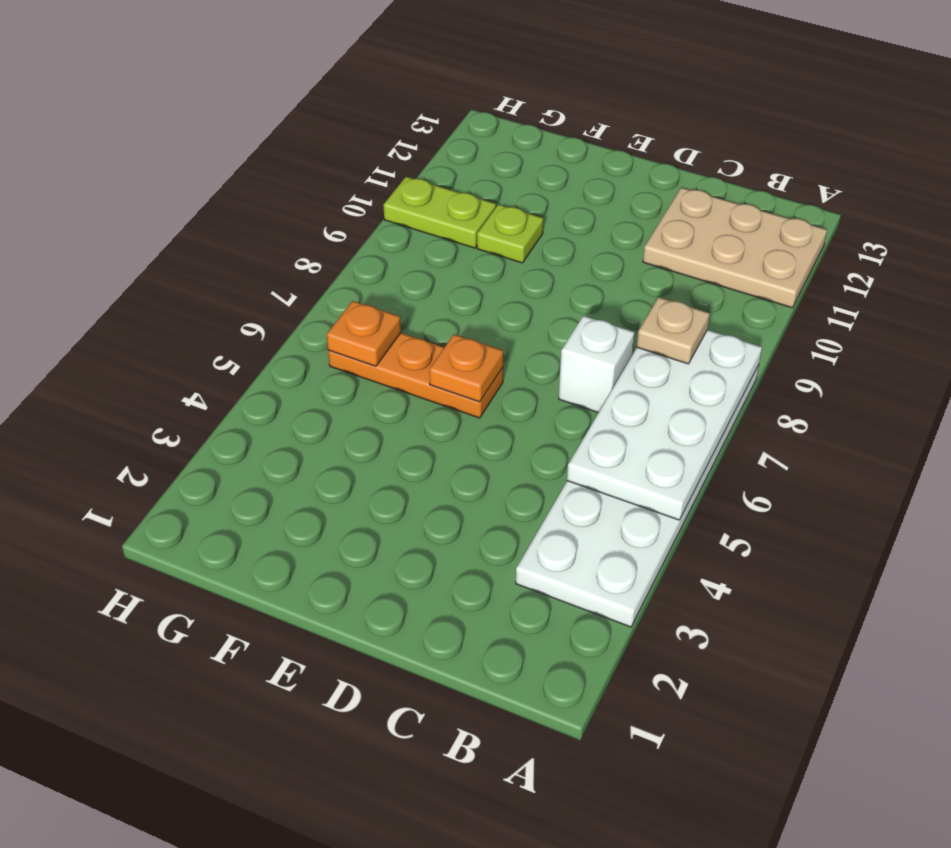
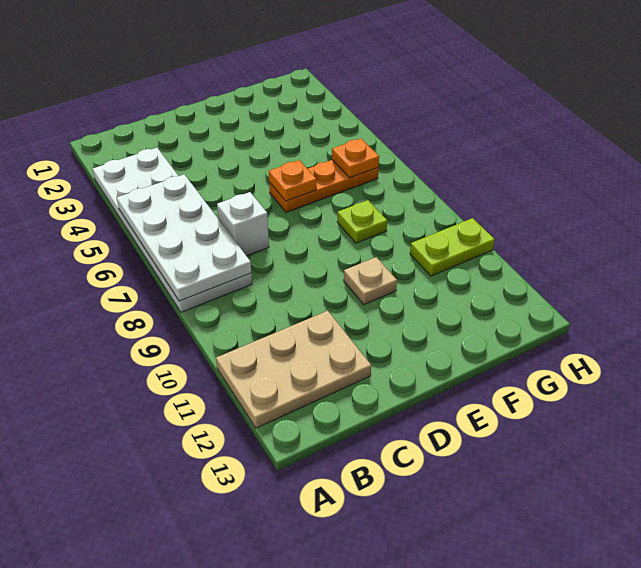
tan 1x1 plate [637,297,710,364] -> tan 1x1 plate moved to [344,257,397,304]
lime 1x1 plate [477,205,543,263] -> lime 1x1 plate moved to [337,200,387,243]

